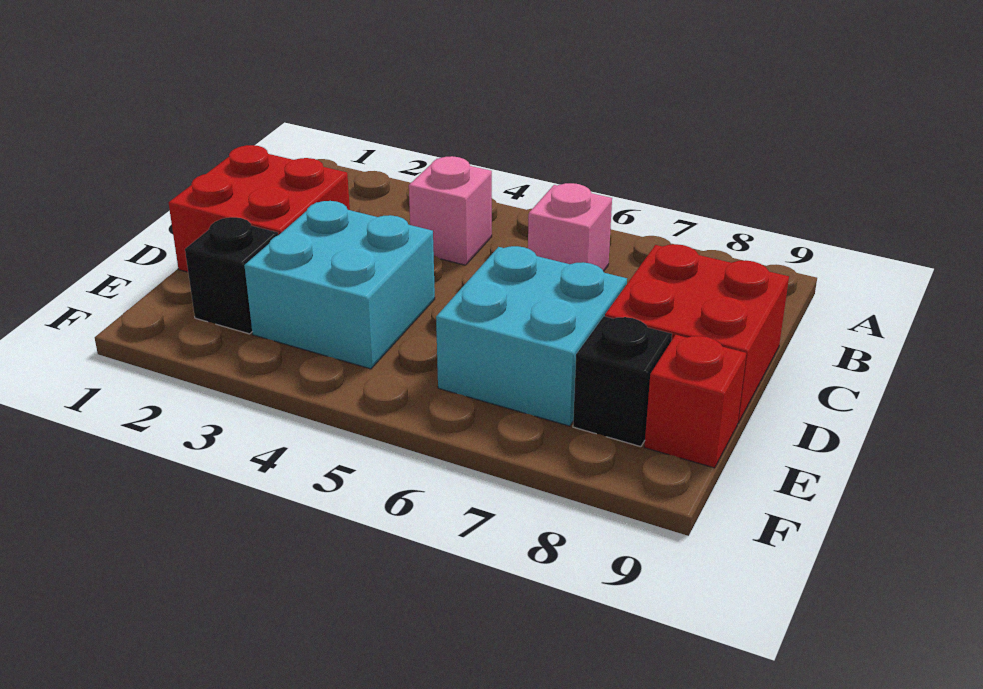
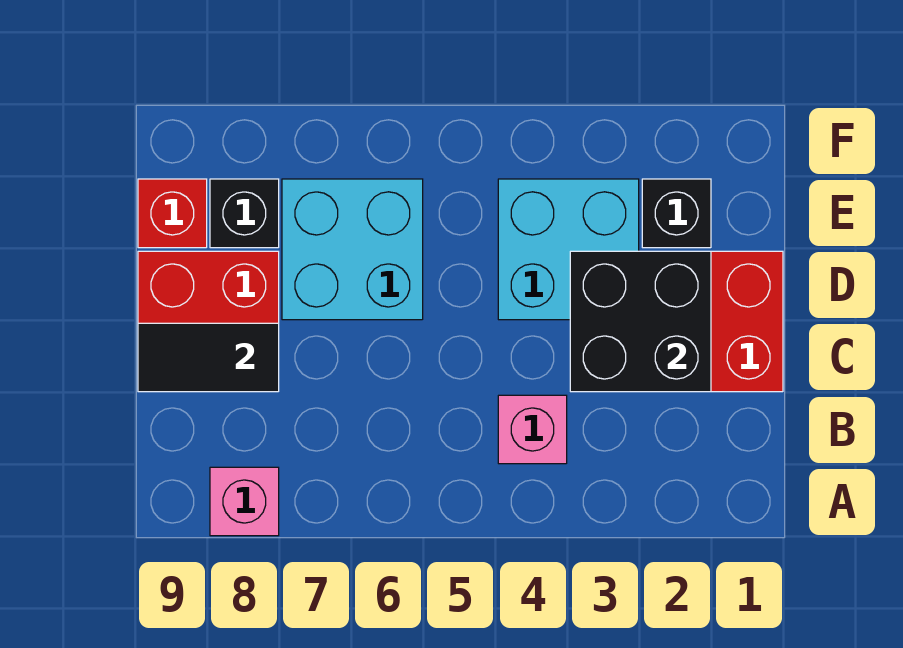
pink 1x1 brick [528,183,612,271] -> pink 1x1 brick moved to [210,467,279,536]
none -> black 2x2 brick [570,251,711,392]
none -> black 1x2 tile [138,323,279,392]

